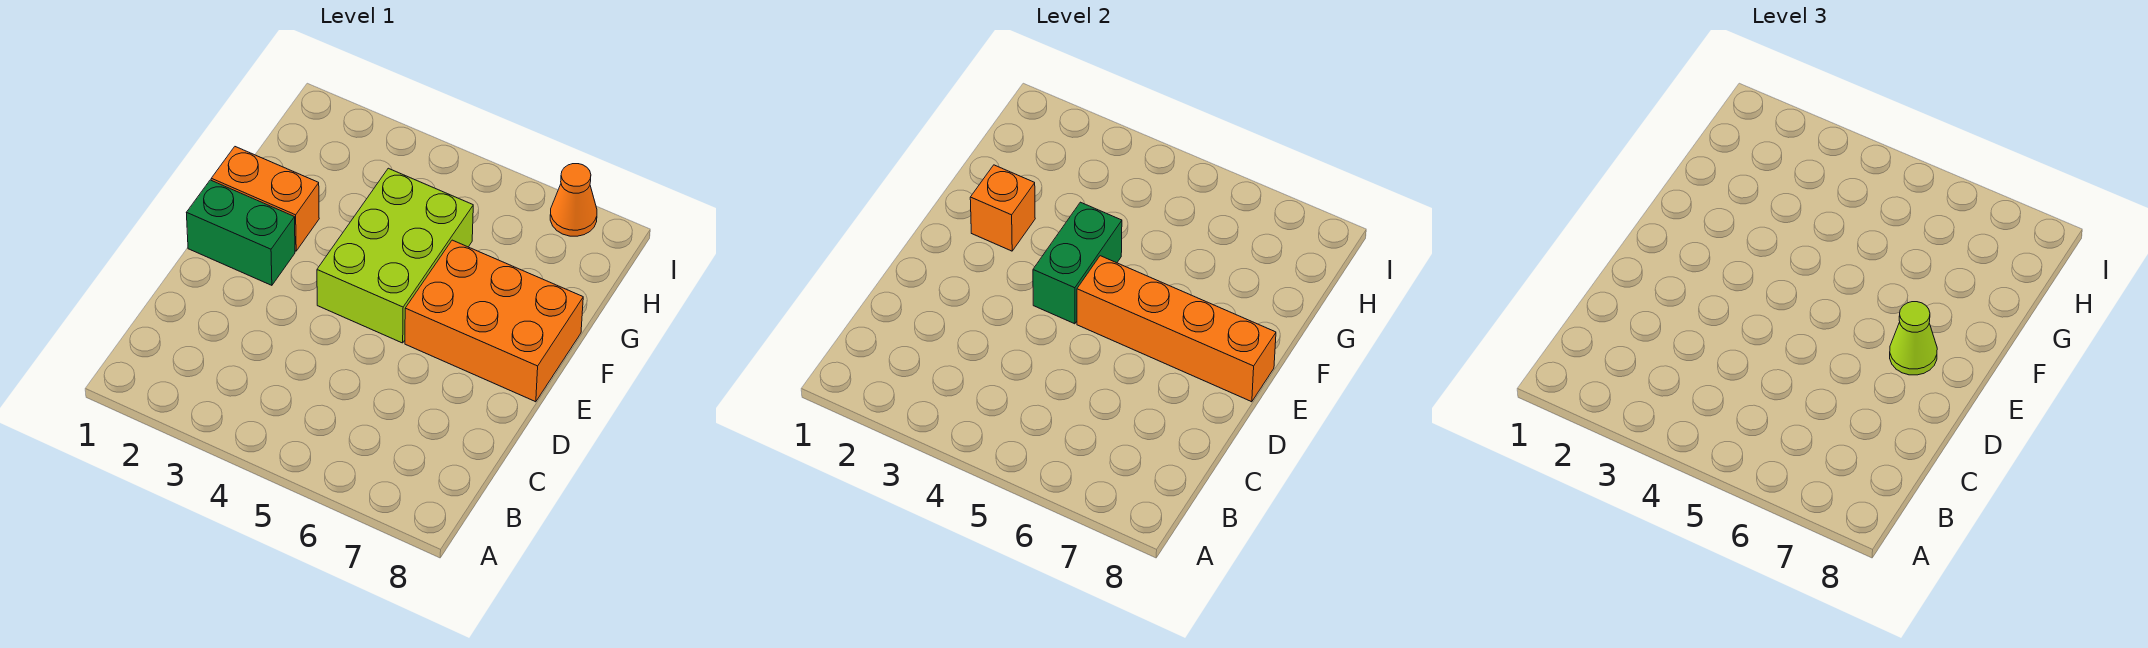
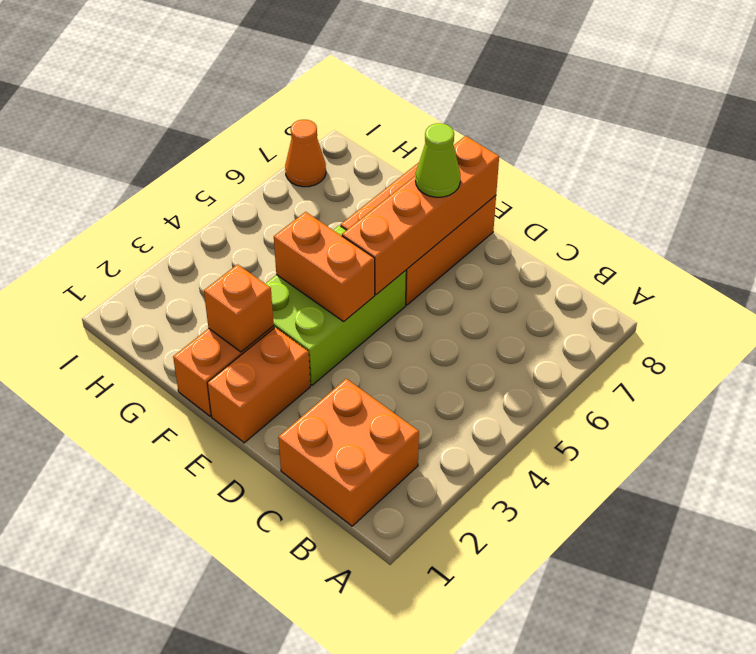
none -> orange 2x2 brick [278,379,419,526]
green 1x2 brick [186,180,295,285] -> orange 1x2 brick [207,327,310,443]
lime 2x3 brick [317,168,473,343] -> lime 2x3 brick turned to [265,225,406,385]
green 1x2 brick [1033,202,1122,324] -> orange 1x2 brick [274,212,375,321]

